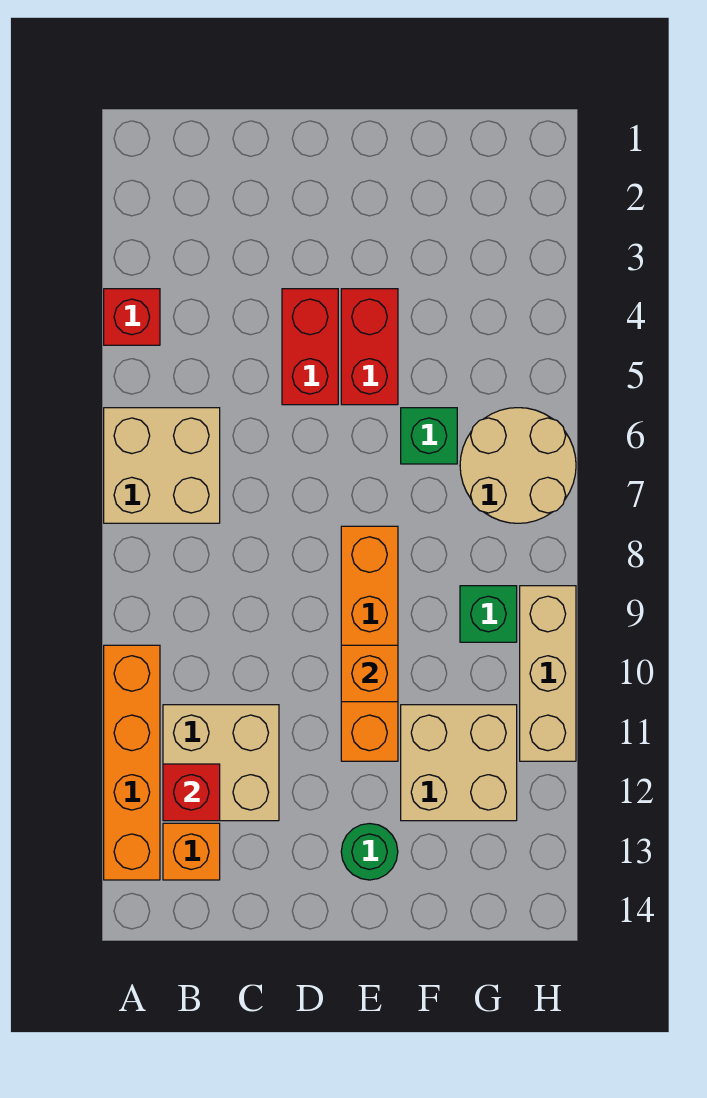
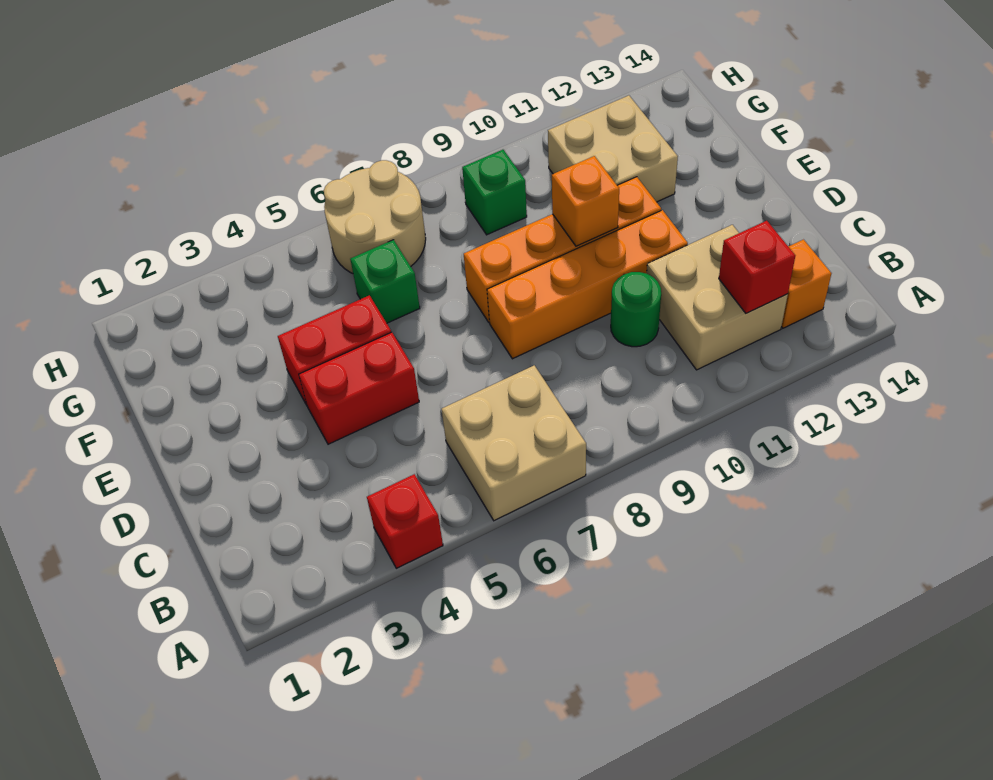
orange 1x4 brick [104,645,160,880] -> orange 1x4 brick moved to [487,210,688,359]
green 1x1 round brick [341,824,398,880] -> green 1x1 round brick moved to [611,272,661,347]
tan 1x3 brick [520,586,576,761] -> none

